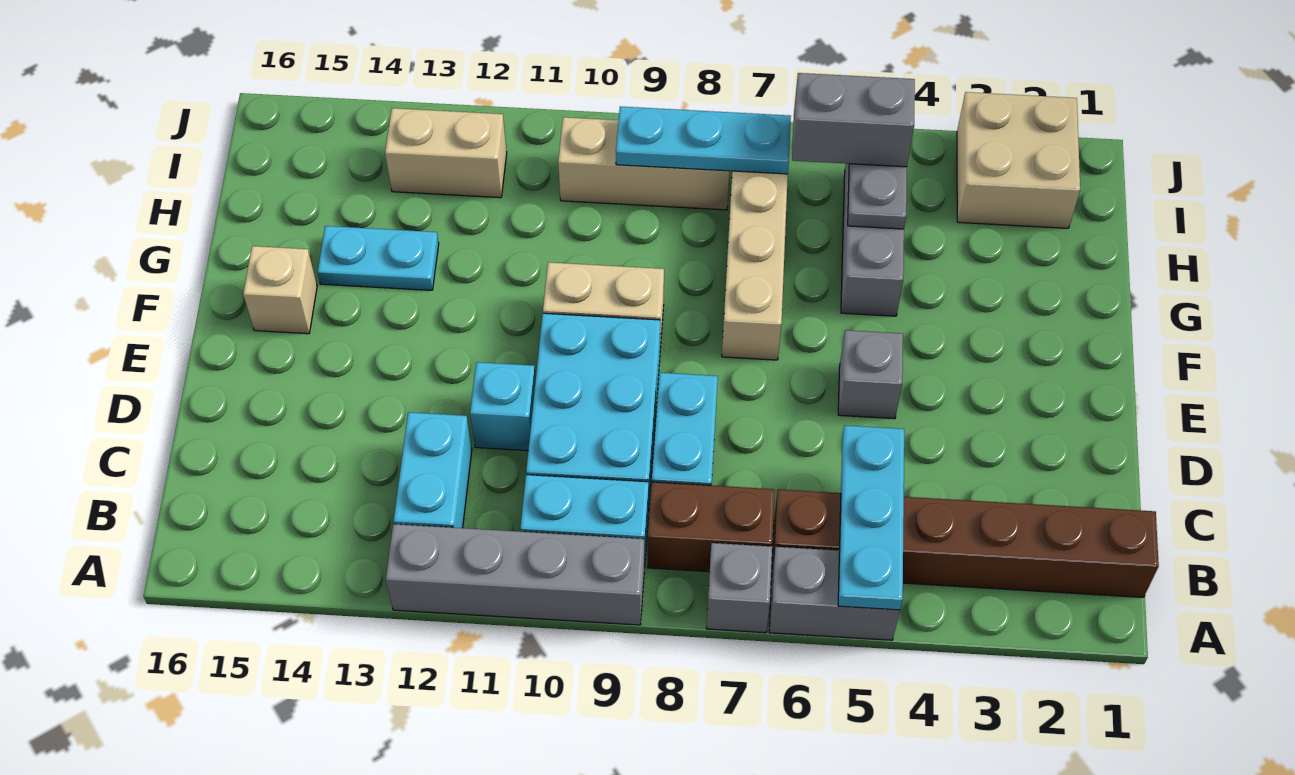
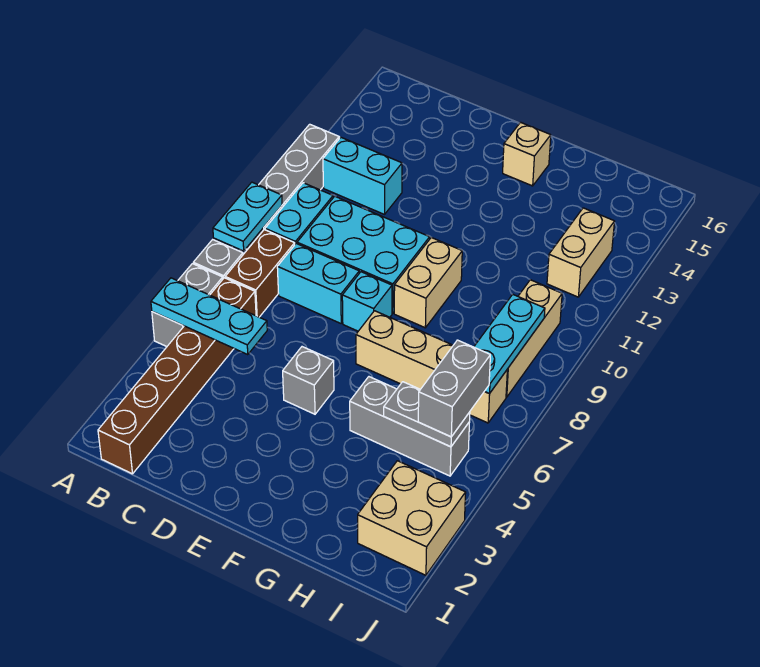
cyan 1x1 brick [470,362,536,451] -> cyan 1x1 brick moved to [342,272,392,331]
cyan 1x2 plate [318,226,439,290] -> cyan 1x2 plate moved to [213,182,282,251]

